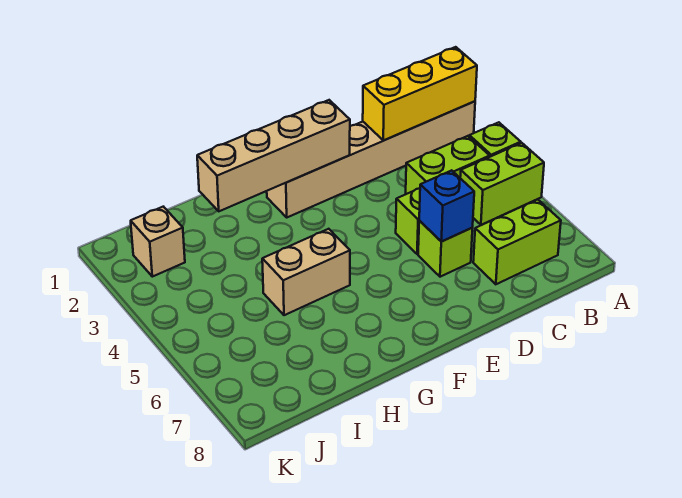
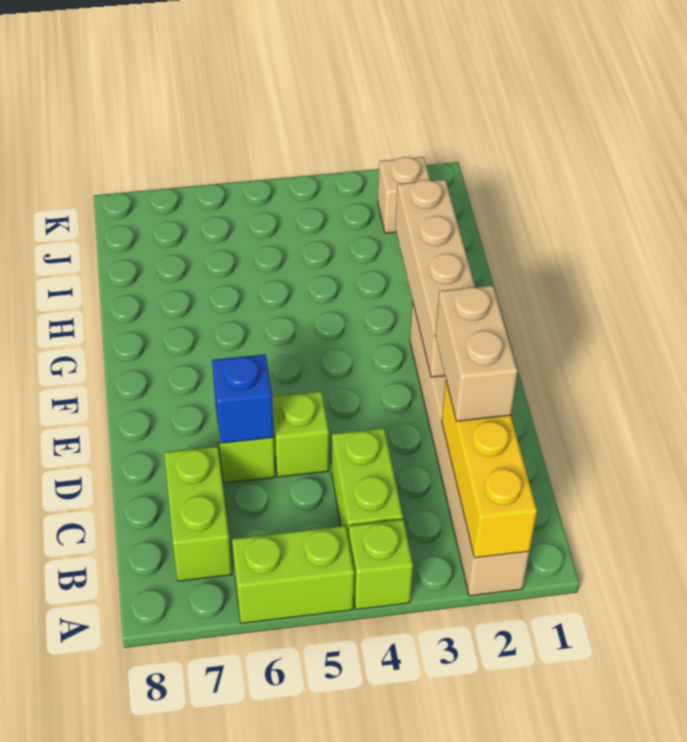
lime 1x2 brick [460,143,544,225] -> lime 1x2 brick turned to [232,526,354,623]
tan 1x2 brick [262,229,350,315] -> tan 1x2 brick moved to [435,286,518,421]

